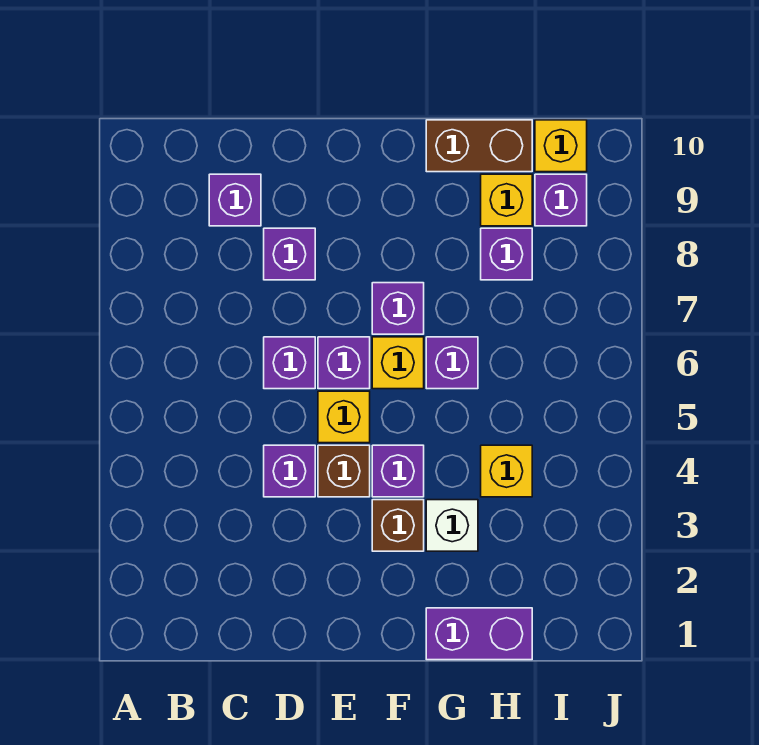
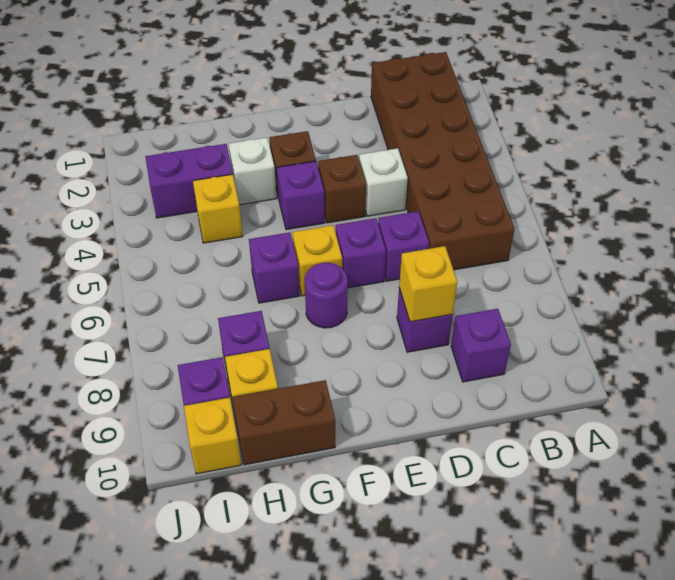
none -> brown 2x6 brick [371,52,514,270]
purple 1x1 brick [264,445,315,497] -> white 1x1 brick [359,148,408,216]
yellow 1x1 brick [318,391,370,443] -> yellow 1x1 brick moved to [399,246,457,322]
purple 1x1 brick [372,283,424,334] -> purple 1x1 round brick [305,263,348,328]
purple 1x2 brick [426,608,532,660] -> purple 1x2 brick moved to [145,144,233,218]

